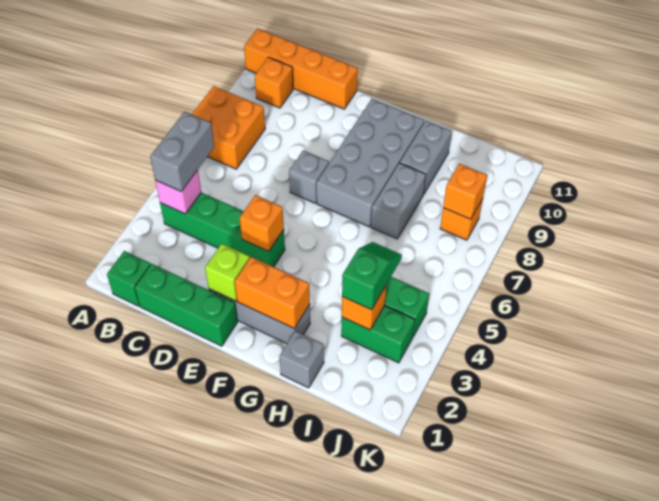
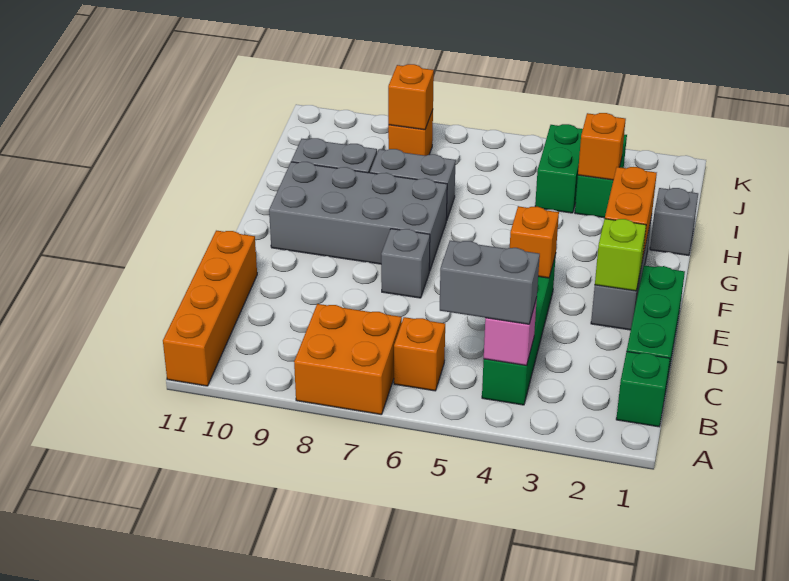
orange 1x1 brick [255,57,293,108] -> orange 1x1 brick moved to [394,317,445,391]
green 1x2 slope [342,242,402,310] -> none

